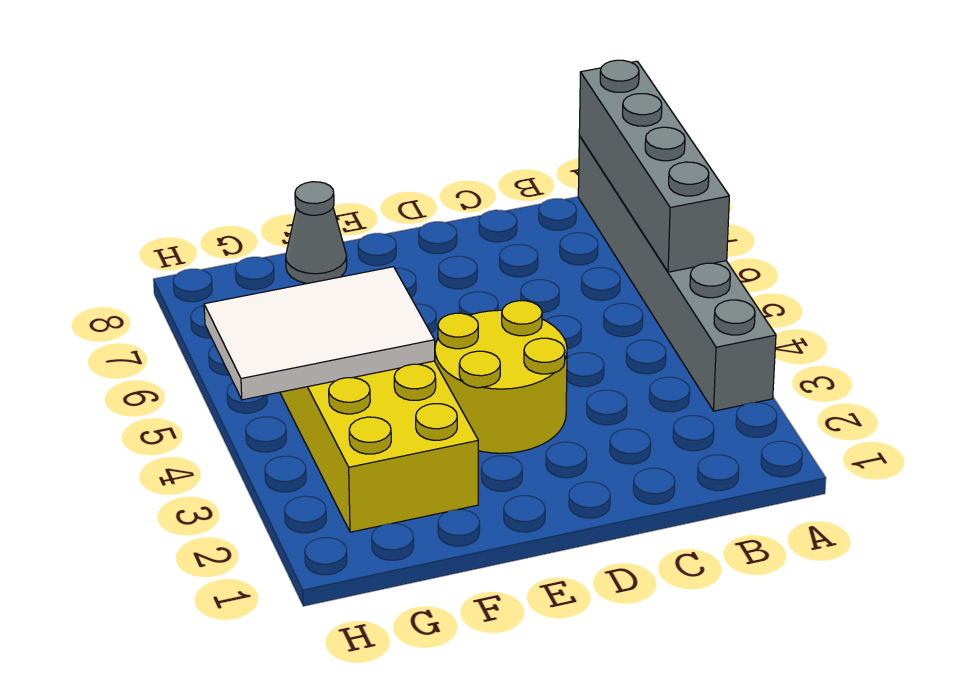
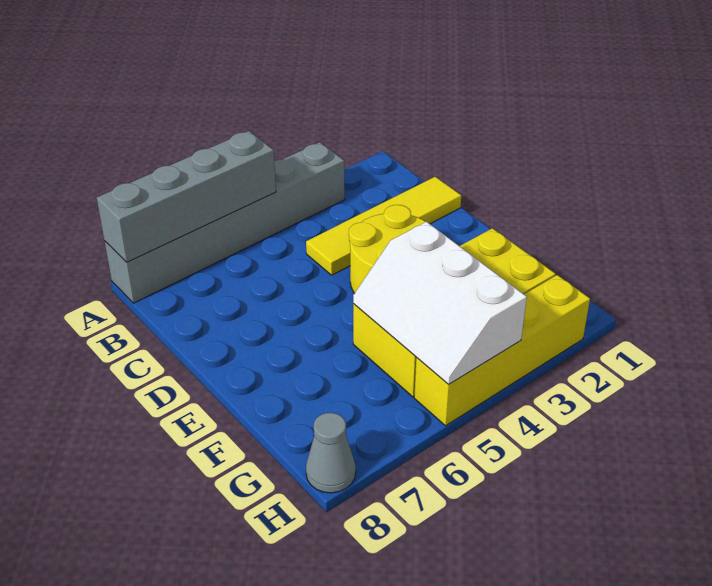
none -> yellow 1x4 tile [306,177,461,275]
white 2x3 tile [204,267,435,400] -> white 2x3 slope [353,222,527,384]
grey 1x1 cone [286,182,347,284] -> grey 1x1 cone moved to [306,413,356,493]
none -> yellow 1x4 brick [414,275,590,426]

